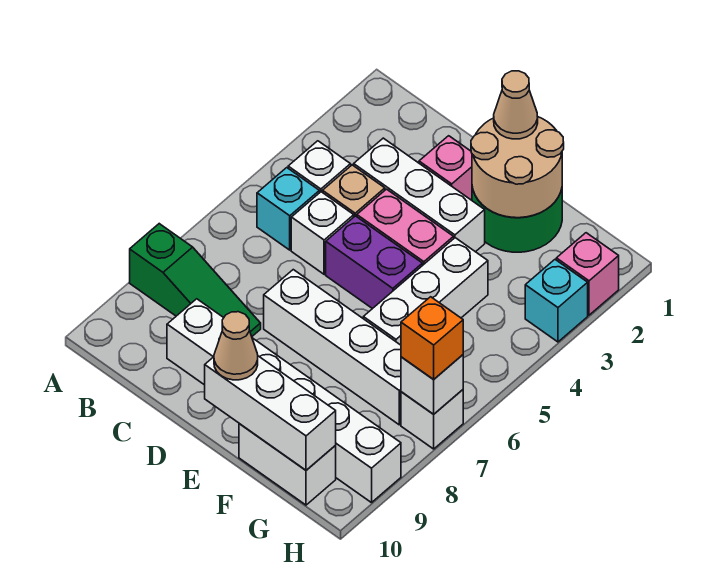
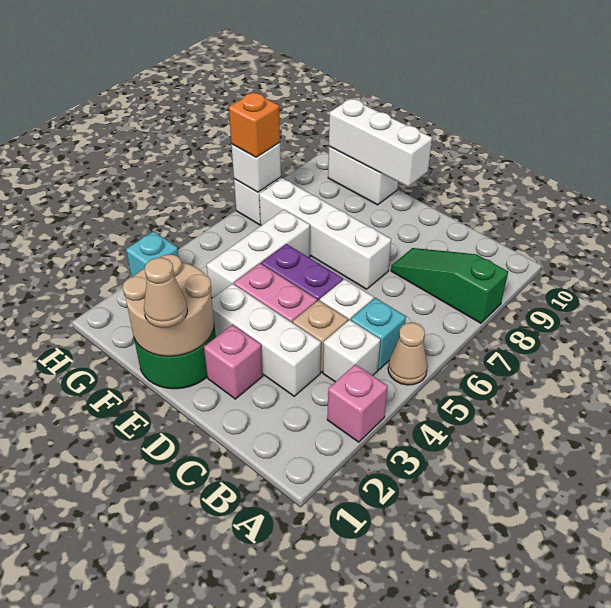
white 1x6 brick [167,299,401,503] -> none
tan 1x1 cone [214,312,258,380] -> tan 1x1 cone moved to [388,323,427,385]
pink 1x1 brick [556,233,619,315] -> pink 1x1 brick moved to [327,364,388,442]

